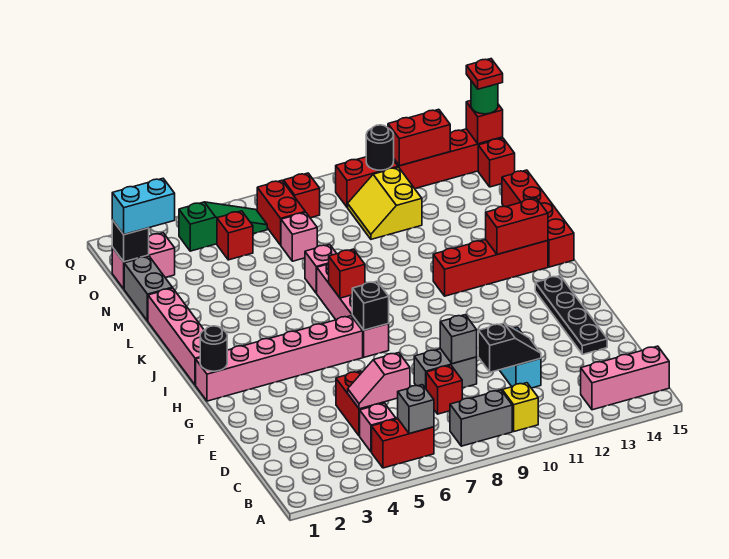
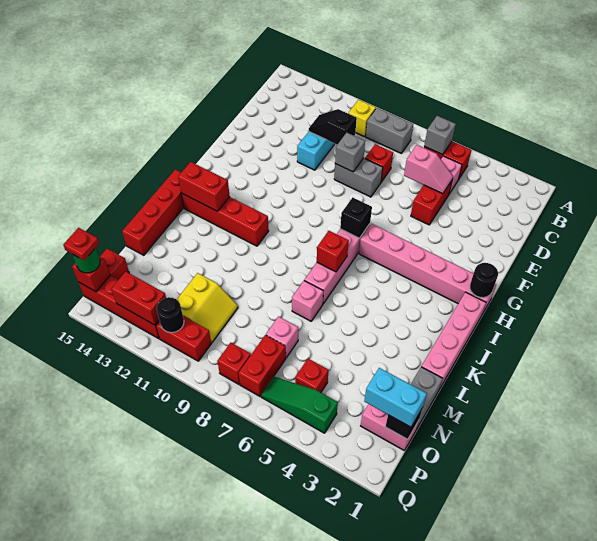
pink 1x3 brick [581,346,669,410] -> none
black 1x4 plate [535,276,607,354] -> none

